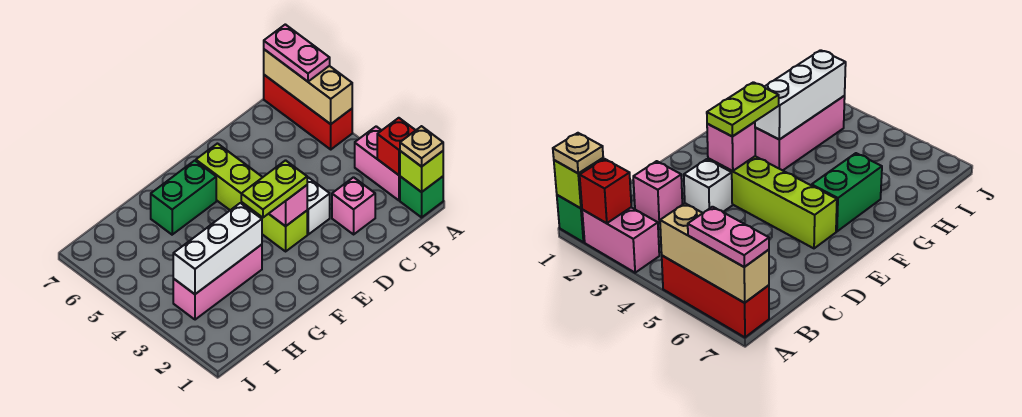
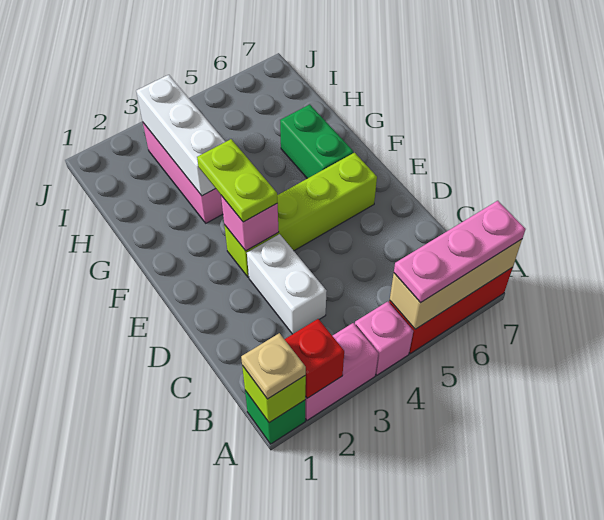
pink 1x2 plate [264,24,330,82] -> pink 1x3 plate [394,201,526,303]
pink 1x1 brick [332,177,375,234] -> pink 1x1 brick moved to [355,301,413,375]
white 1x1 brick [307,177,330,234] -> white 1x2 brick [247,234,327,334]

